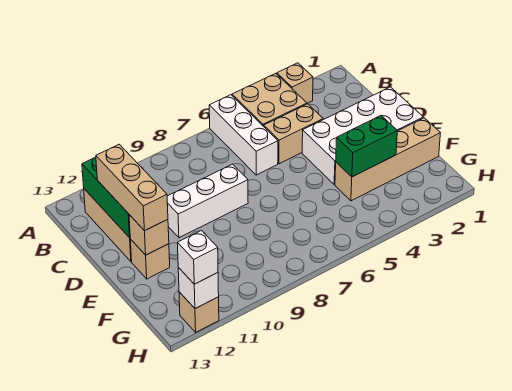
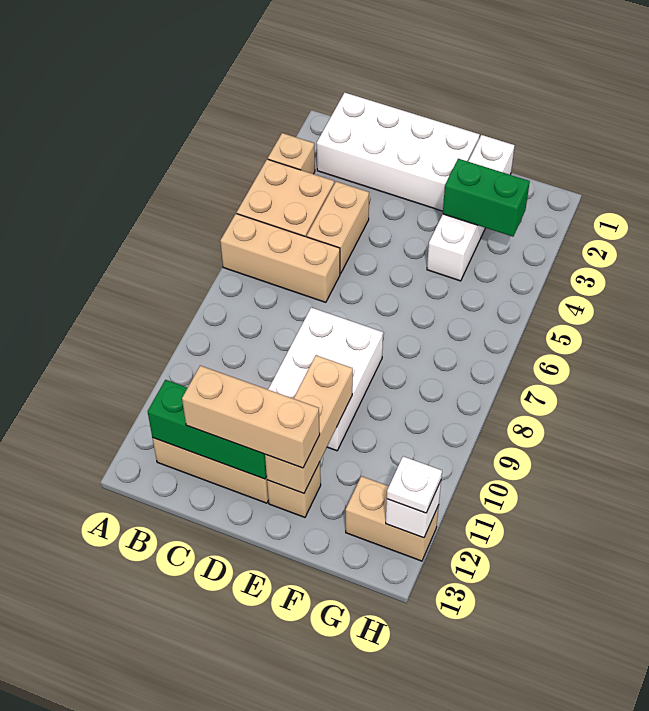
white 1x3 brick [209,95,278,175] -> tan 1x3 brick [220,214,340,302]
white 2x4 brick [302,87,423,184] -> white 2x4 brick turned to [317,93,480,211]
white 1x3 brick [167,164,248,238] -> white 2x3 brick [268,308,383,451]
tan 1x1 brick [129,215,169,255] -> tan 1x3 brick [265,355,353,493]
tan 1x4 brick [335,118,440,201] -> white 1x4 brick [427,135,515,281]
green 1x2 brick [336,116,397,177] -> green 1x2 brick turned to [443,159,530,237]
tan 1x1 brick [179,292,219,332] -> tan 1x2 brick [346,476,439,561]
white 1x1 brick [178,231,218,284] -> white 1x1 plate [387,456,442,513]

